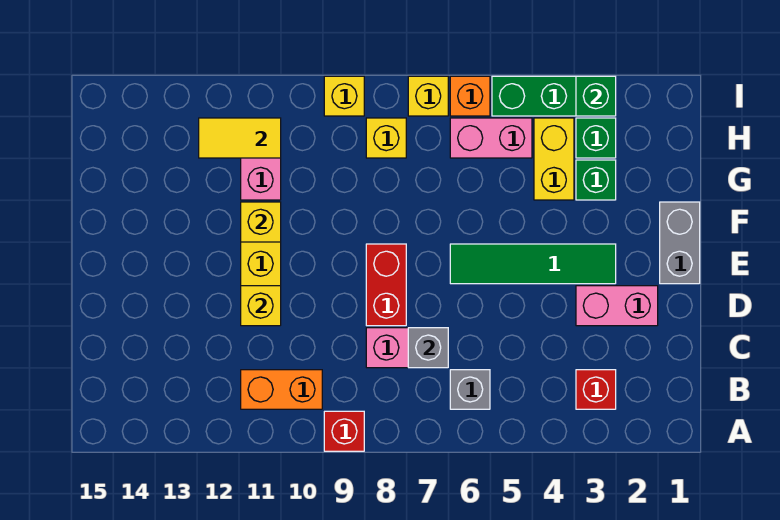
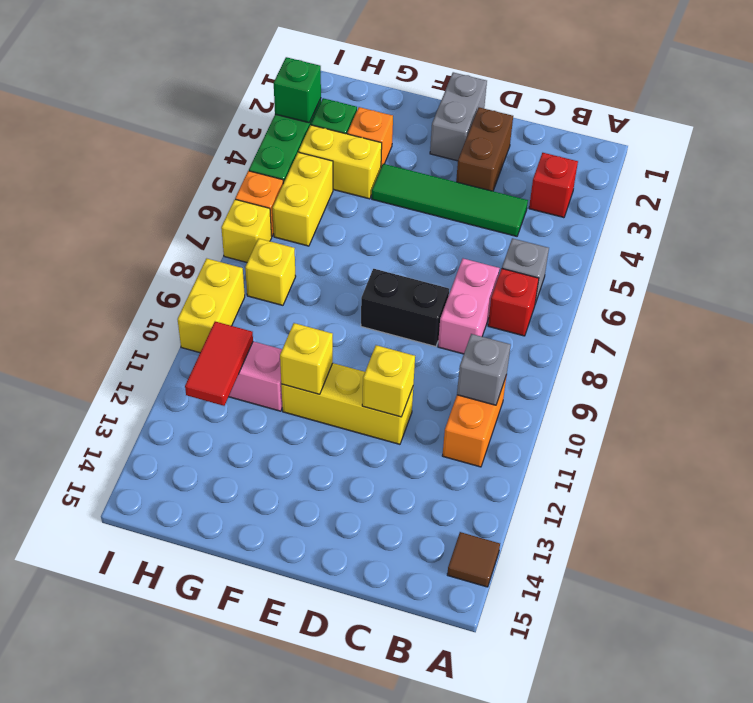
red 1x1 brick [324,411,364,451] -> red 1x1 brick moved to [488,269,539,336]
none -> brown 1x1 tile [447,532,500,587]
grey 1x1 brick [408,328,448,368] -> grey 1x1 brick moved to [457,334,511,405]
pink 1x2 brick [576,286,658,326] -> brown 1x2 brick [456,107,513,191]
red 1x2 brick [366,244,406,326] -> black 1x2 brick [361,269,449,347]
grey 1x2 brick [660,202,700,284] -> grey 1x2 brick turned to [430,72,487,161]
green 1x4 tile [450,244,616,284] -> green 1x4 tile turned to [372,164,528,236]
green 1x1 brick [576,160,616,200] -> orange 1x1 brick [347,107,393,167]
pink 1x2 brick [450,118,532,158] -> yellow 1x2 brick [273,152,333,246]
yellow 1x2 tile [199,118,281,158] -> red 1x2 tile [185,322,253,406]
yellow 1x1 brick [324,76,364,116] -> yellow 1x2 brick [178,258,245,353]

